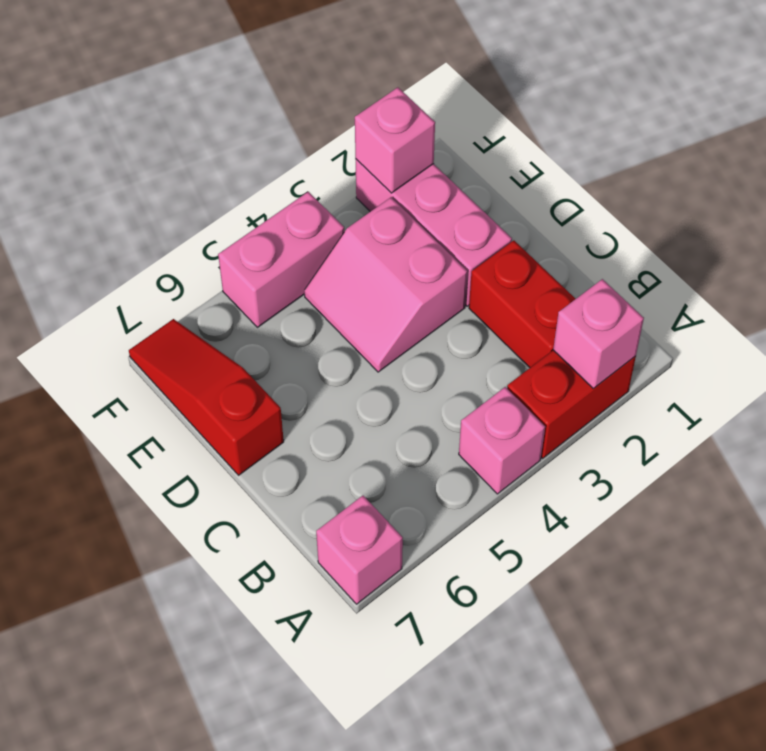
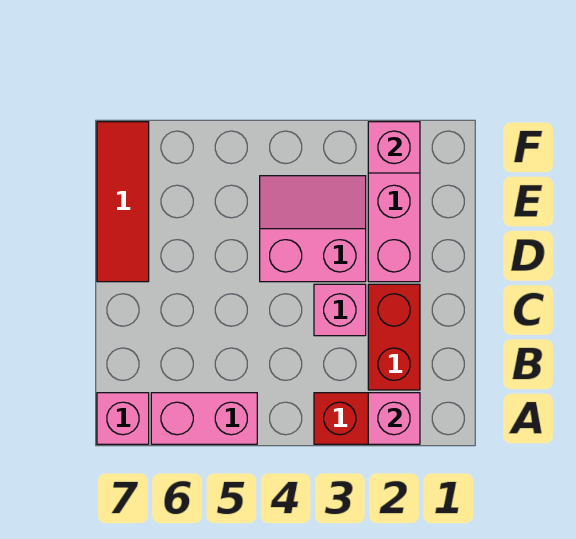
pink 1x1 brick [459,387,545,494] -> pink 1x1 brick moved to [314,284,366,336]
pink 2x2 slope [304,197,467,372] -> pink 2x2 slope turned to [260,176,366,282]
red 1x3 slope [129,319,284,475] -> red 1x3 tile [97,122,149,282]
pink 1x2 brick [218,192,344,327] -> pink 1x2 brick moved to [151,393,257,444]

